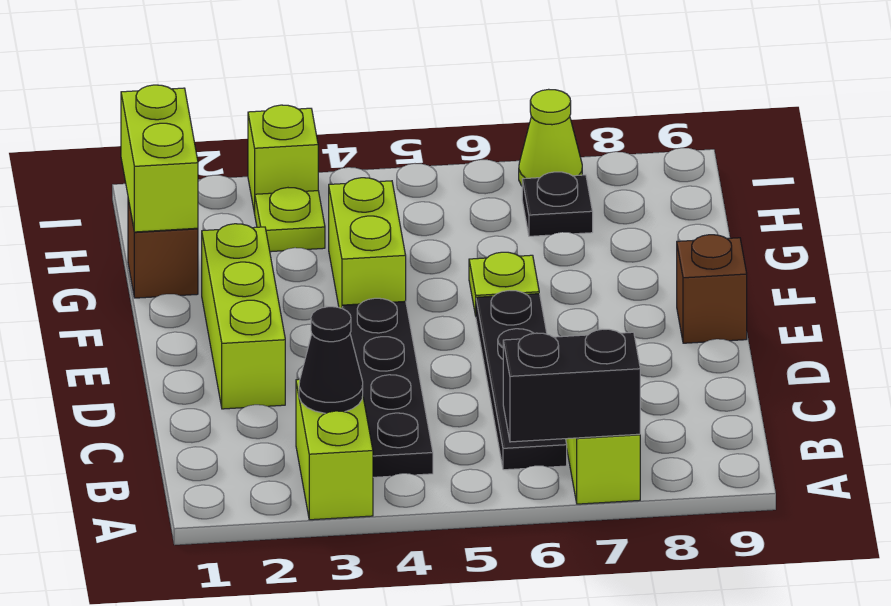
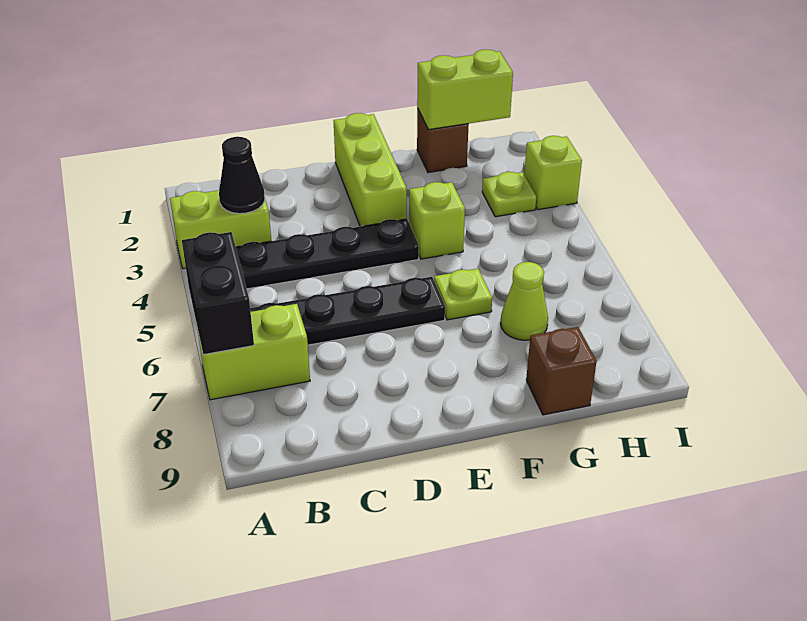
lime 1x3 brick [202,224,285,409] -> lime 1x3 brick turned to [334,113,407,227]
brown 1x1 brick [677,235,747,343] -> brown 1x1 brick moved to [526,327,597,415]
lime 1x2 brick [329,178,406,308] -> lime 1x1 brick [409,182,465,259]
black 1x1 plate [522,172,593,236] -> none
lime 1x1 cone [519,89,582,186] -> lime 1x1 cone moved to [501,262,548,340]

